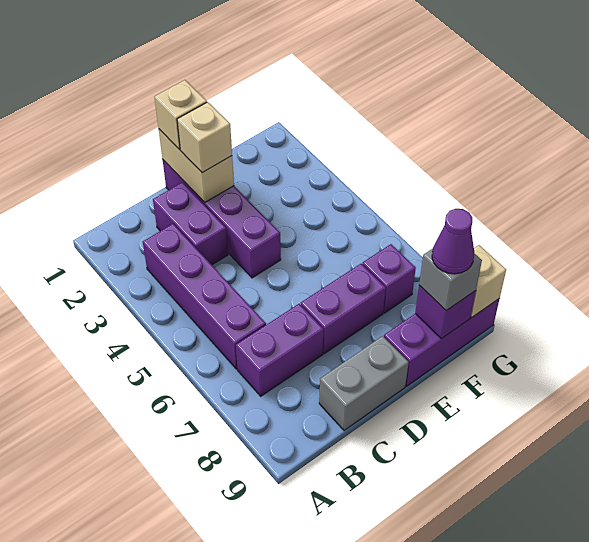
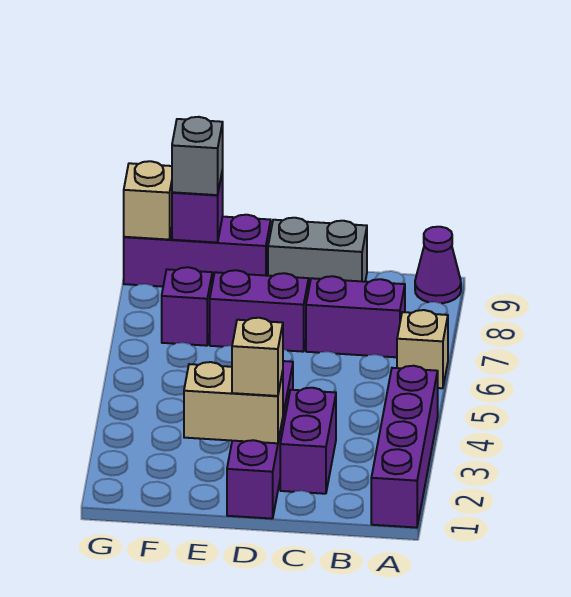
purple 1x4 brick [143,224,266,369] -> purple 1x4 brick moved to [371,366,438,528]
tan 1x2 brick [159,129,234,202] -> tan 1x2 brick turned to [184,362,283,443]
tan 1x1 brick [155,80,207,149] -> tan 1x1 brick moved to [397,310,448,388]
purple 1x1 cone [432,209,474,274] -> purple 1x1 cone moved to [415,227,461,303]

